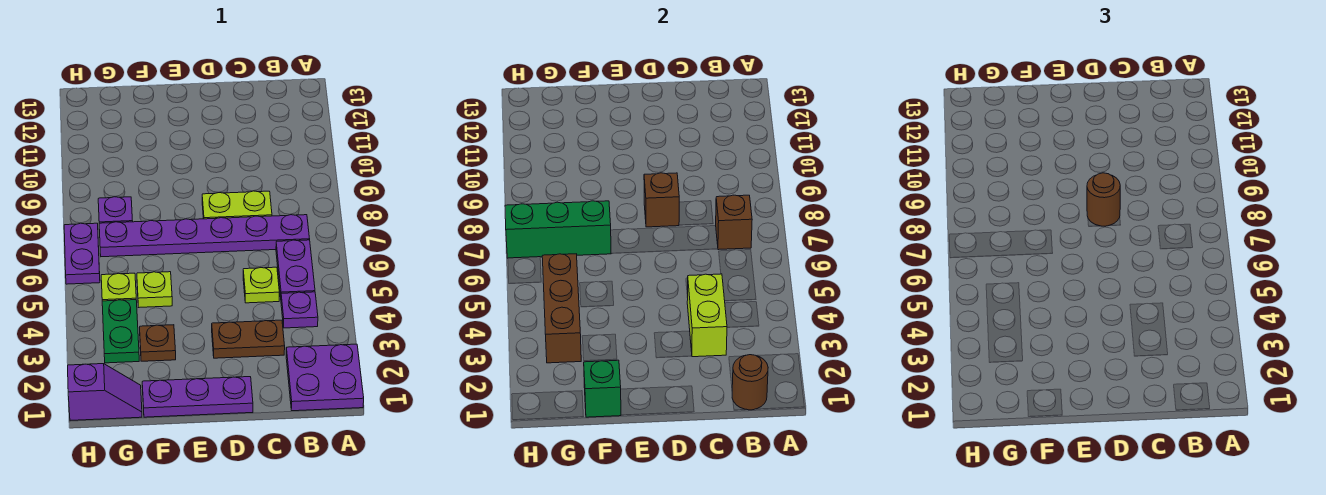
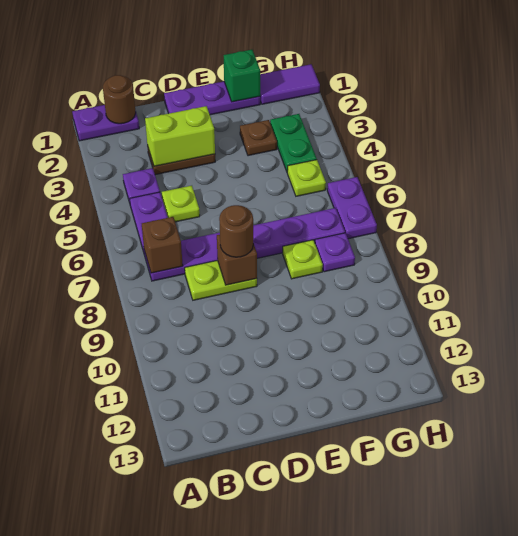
purple 2x2 plate [286,344,364,411] -> purple 1x2 plate [72,105,139,141]
lime 1x2 brick [687,274,727,357] -> lime 1x2 brick turned to [145,106,215,166]
lime 1x1 plate [137,272,172,307] -> lime 1x1 plate moved to [283,240,323,279]
green 1x3 brick [505,201,611,258] -> none
purple 1x2 slope [68,364,142,420] -> purple 1x2 tile [260,64,320,104]
brown 1x3 brick [542,254,581,363] -> none

